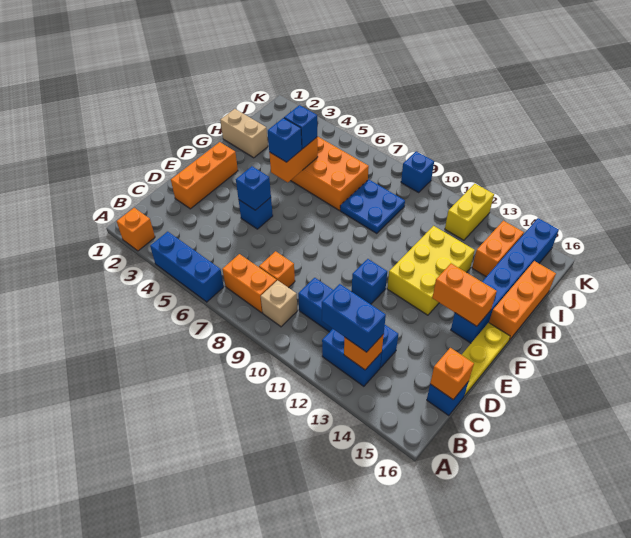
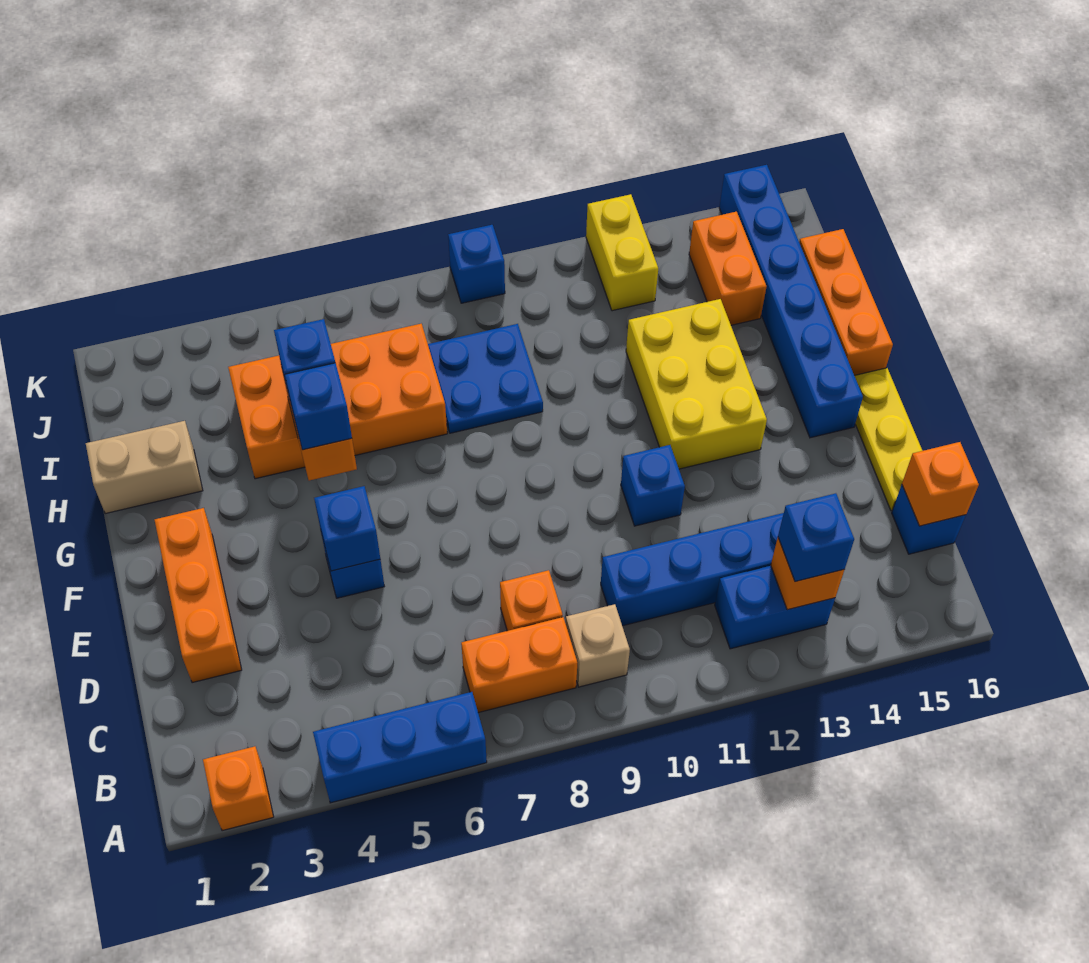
blue 1x2 brick [322,284,386,352] -> blue 1x1 brick [778,493,854,582]
orange 1x2 brick [433,263,497,326] -> none

